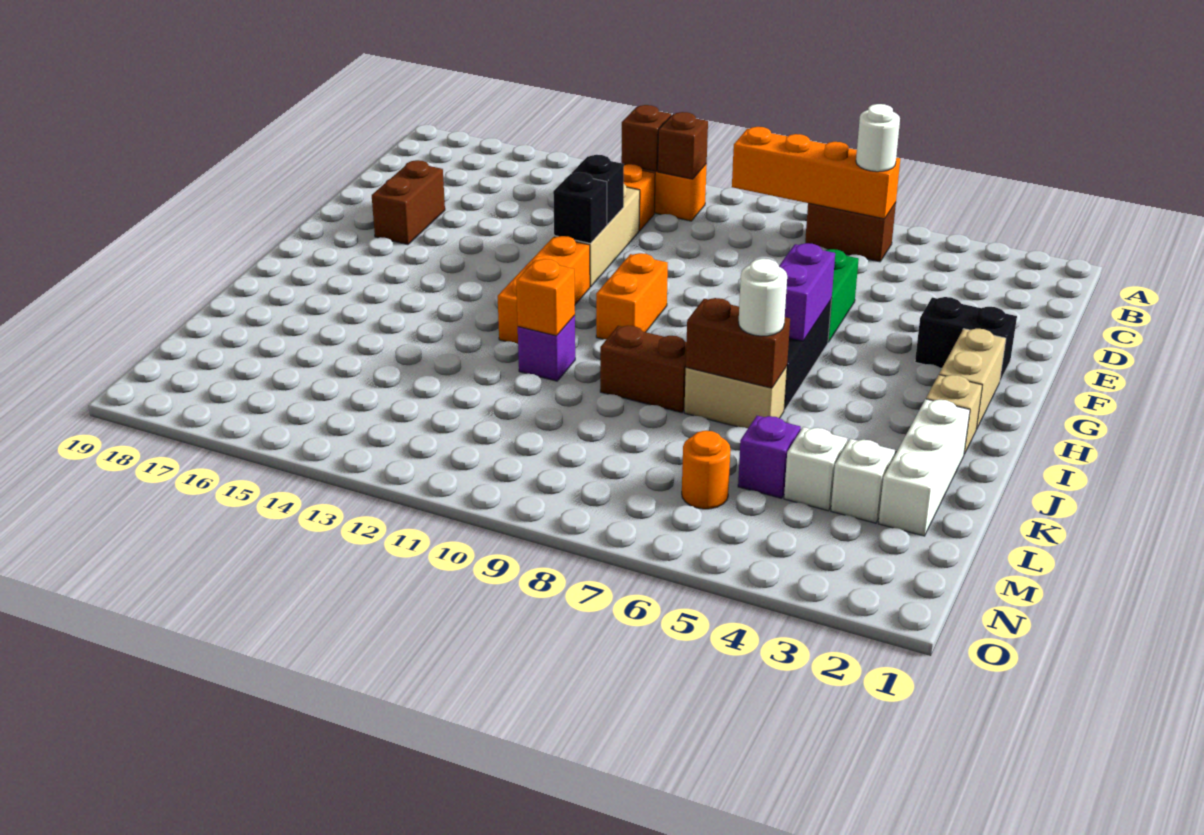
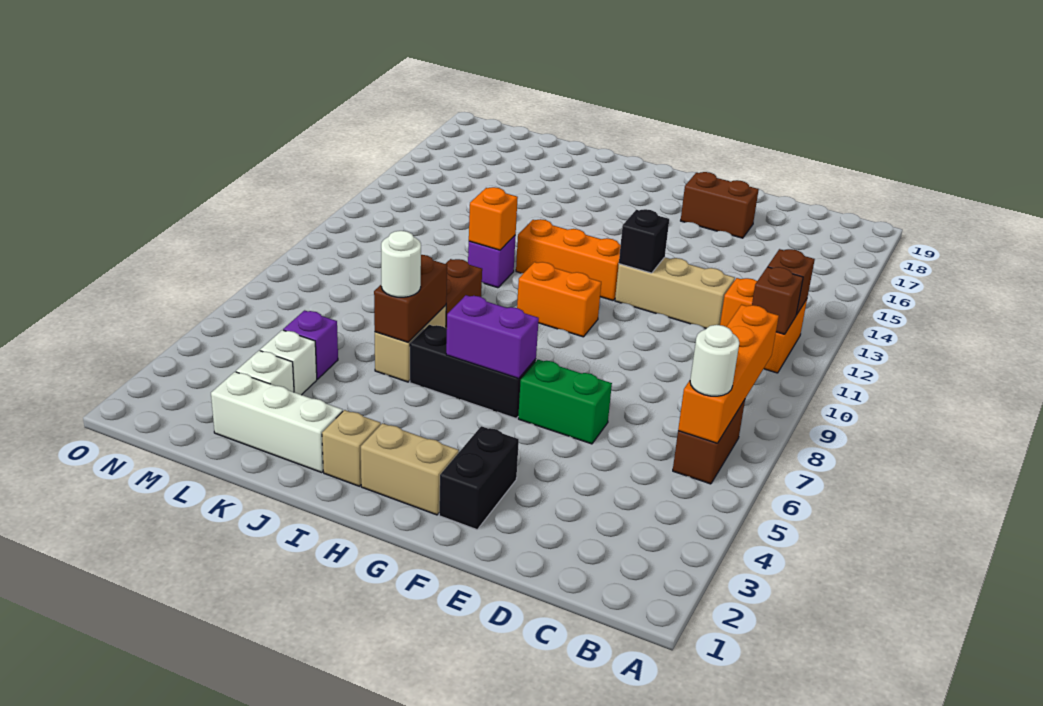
black 1x1 brick [571,155,624,225] -> none
orange 1x1 round brick [682,431,730,509] -> none

